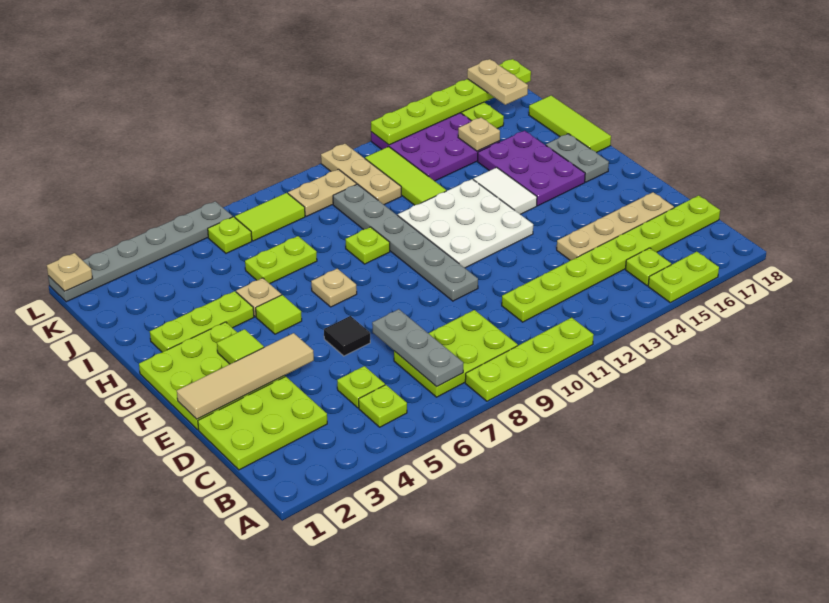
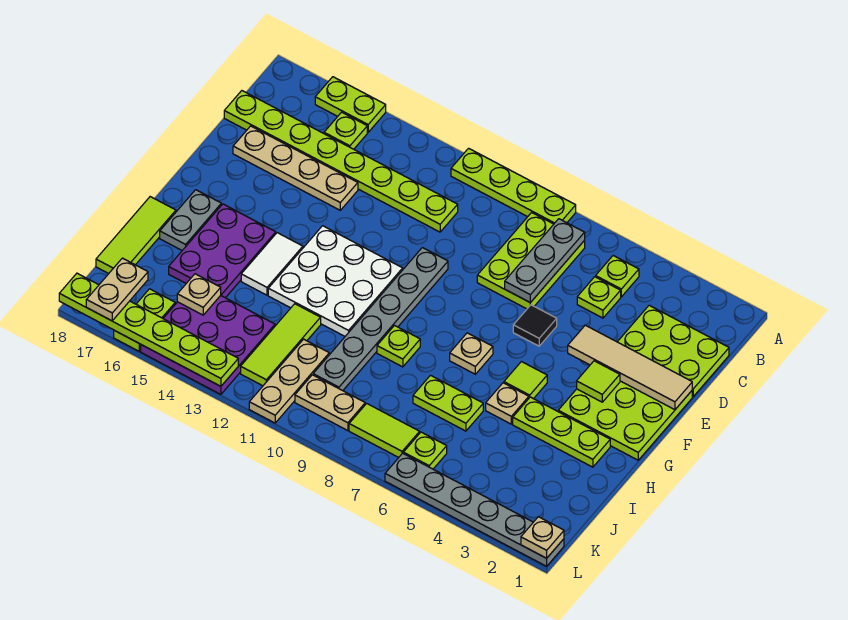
lime 2x3 plate [394,310,518,397] -> lime 2x3 plate turned to [477,213,585,309]

